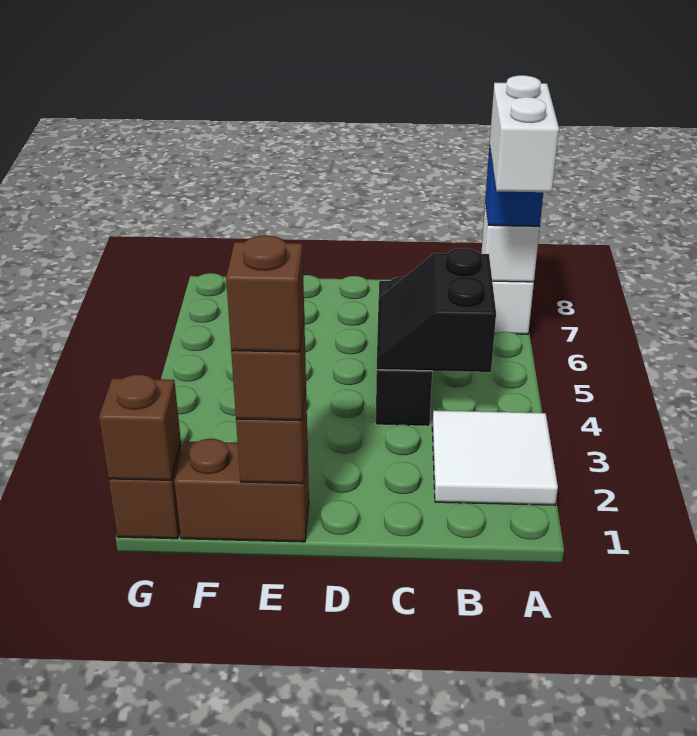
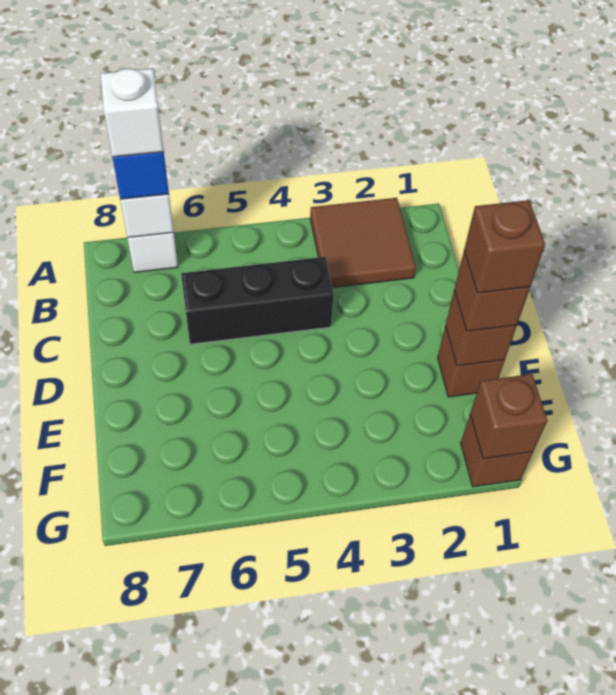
white 2x2 tile [432,410,558,505] -> brown 2x2 tile [310,198,416,288]
white 1x2 brick [490,75,559,192] -> white 1x1 brick [101,68,164,157]
black 2x2 slope [377,248,496,372] -> none
brown 1x2 brick [174,439,309,542] -> brown 1x1 brick [438,326,505,397]

